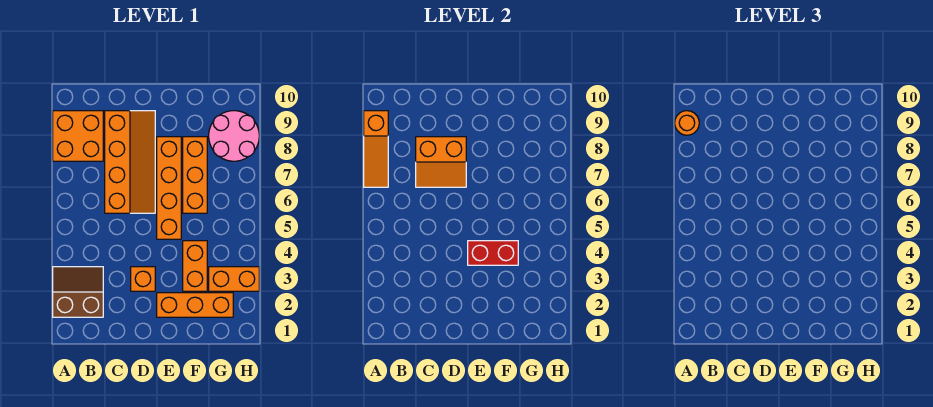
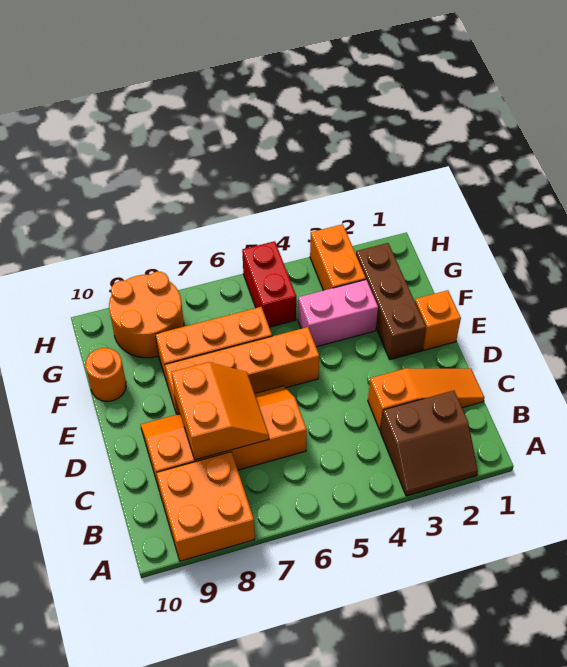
brown 2x2 slope [53,267,103,317] -> brown 2x2 slope turned to [380,391,478,496]
orange 1x3 slope [364,111,388,187] -> orange 1x3 slope moved to [368,368,484,431]
orange 1x1 round brick [675,111,699,135] -> orange 1x1 round brick moved to [86,348,126,401]
orange 1x1 brick [131,267,155,291] -> orange 1x1 brick moved to [415,290,461,350]
orange 1x3 brick [157,293,233,317] -> brown 1x3 brick [356,243,426,360]
red 1x2 brick [468,241,518,265] -> red 1x2 brick moved to [242,241,296,327]
orange 1x2 brick [183,241,207,291] -> pink 1x2 brick [298,280,378,347]
pink 2x2 round brick [209,111,259,161] -> orange 2x2 round brick [109,272,184,358]

